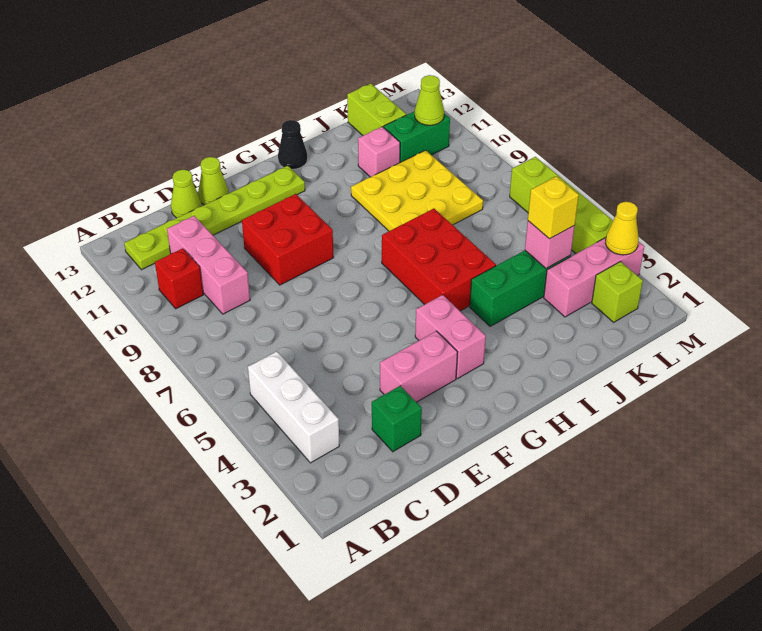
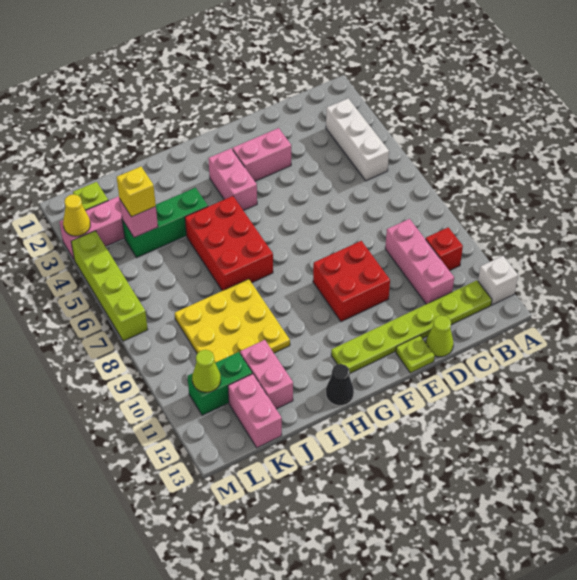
none -> white 1x1 brick [478,256,518,305]
green 1x1 brick [372,386,422,452] -> none
lime 1x1 cone [198,157,229,205] -> lime 1x1 plate [396,336,435,373]
pink 1x1 brick [358,127,400,177] -> pink 1x2 brick [240,340,293,409]
lime 1x2 brick [347,83,406,135] -> pink 1x2 brick [228,374,282,448]

